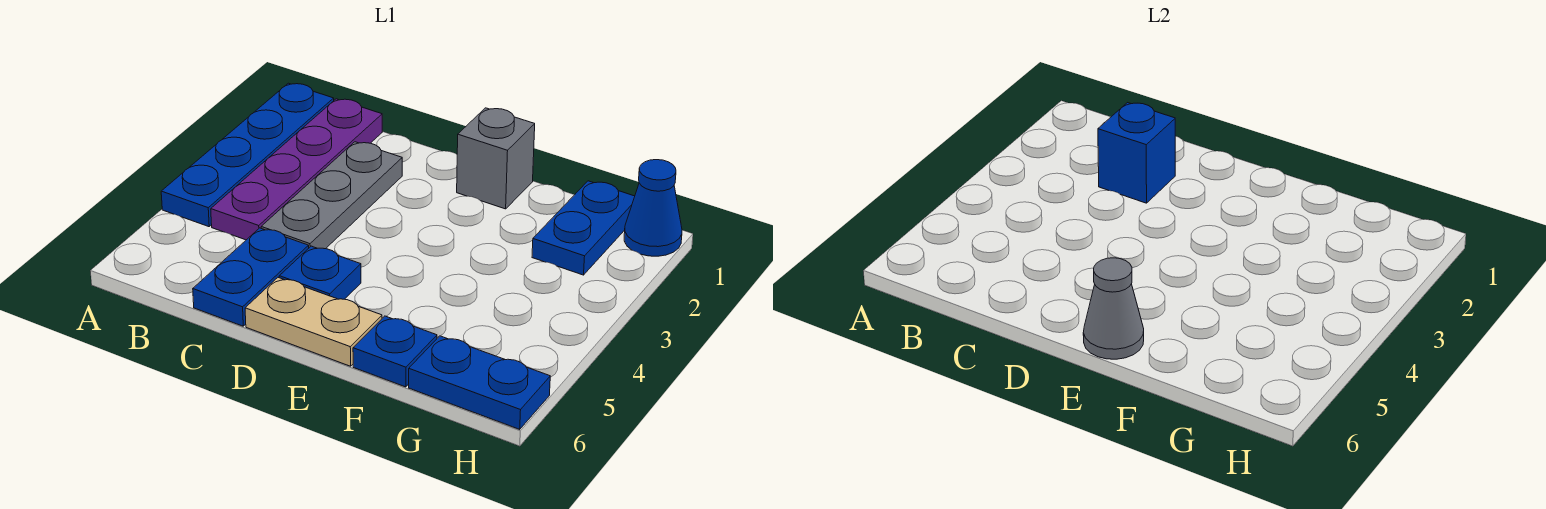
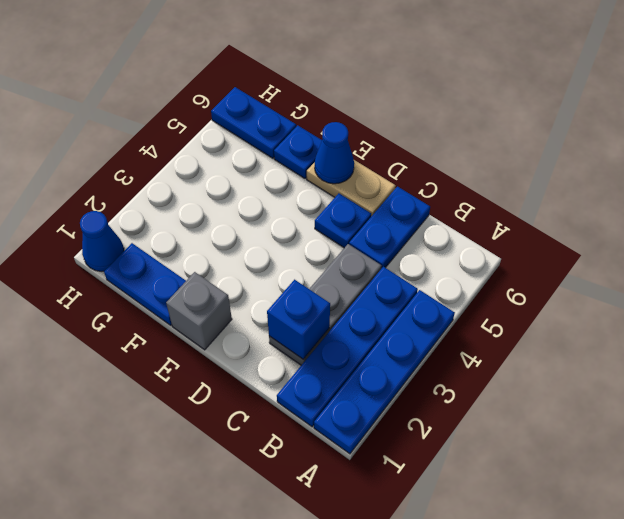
purple 1x4 plate [211,99,382,240] -> blue 1x4 plate [277,267,418,427]
grey 1x1 cone [1083,258,1144,359] -> blue 1x1 cone [315,122,354,184]
blue 1x2 plate [532,181,635,275] -> blue 1x2 plate turned to [104,243,186,325]

